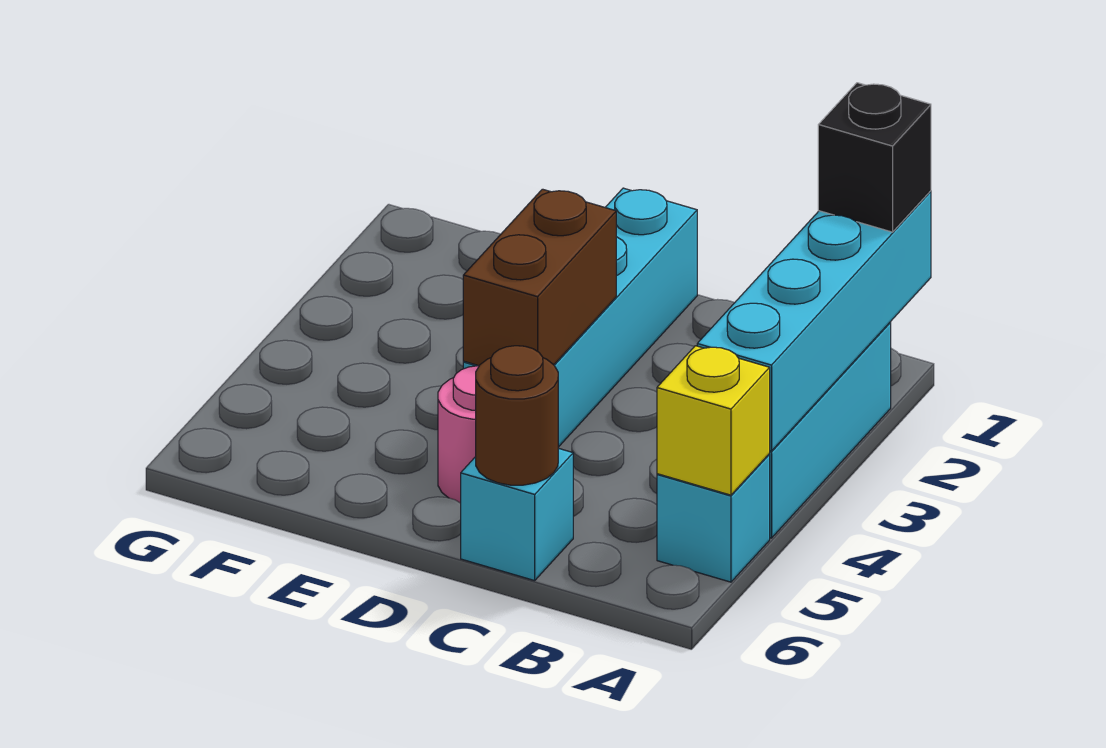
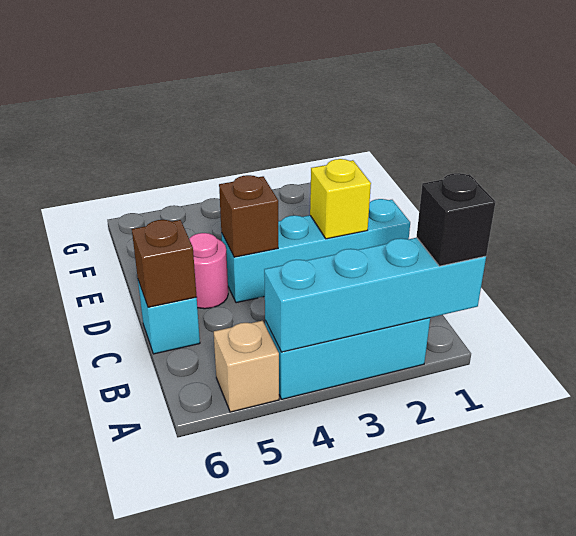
cyan 1x1 brick [657,455,770,582] -> tan 1x1 brick [214,321,279,412]
yellow 1x1 brick [657,346,770,495] -> yellow 1x1 brick moved to [310,159,371,239]
brown 1x1 round brick [476,346,558,485] -> brown 1x1 brick [132,220,197,307]
brown 1x2 brick [463,189,616,366] -> brown 1x1 brick [219,175,278,257]

